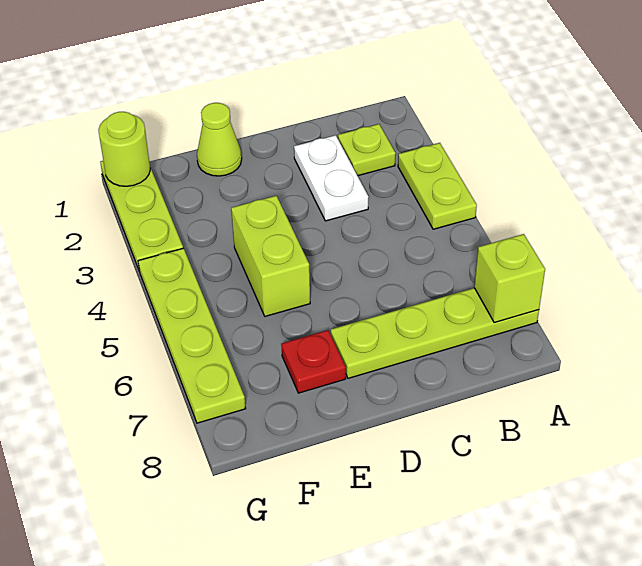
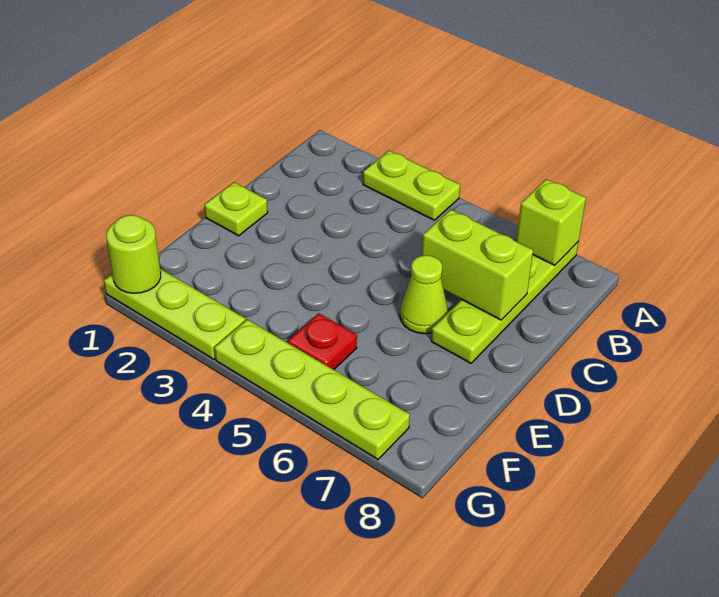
lime 1x1 plate [338,124,396,176] -> lime 1x1 plate moved to [204,182,268,236]
white 1x2 plate [294,135,368,221] -> none
lime 1x1 cone [197,103,242,176] -> lime 1x1 cone moved to [400,255,448,334]
lime 1x2 brick [231,196,310,316] -> lime 1x2 brick moved to [422,209,533,320]
red 1x1 plate [281,330,346,393] -> red 1x1 plate moved to [288,313,357,370]

